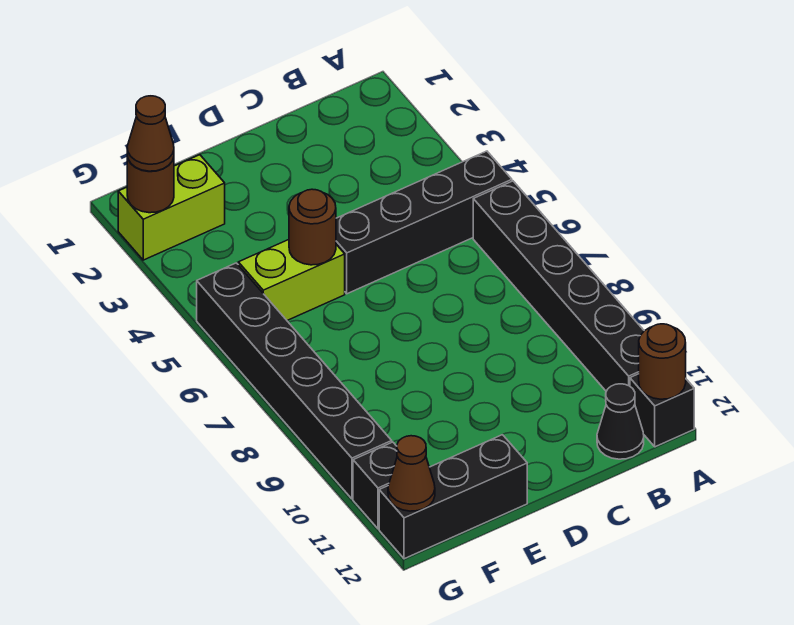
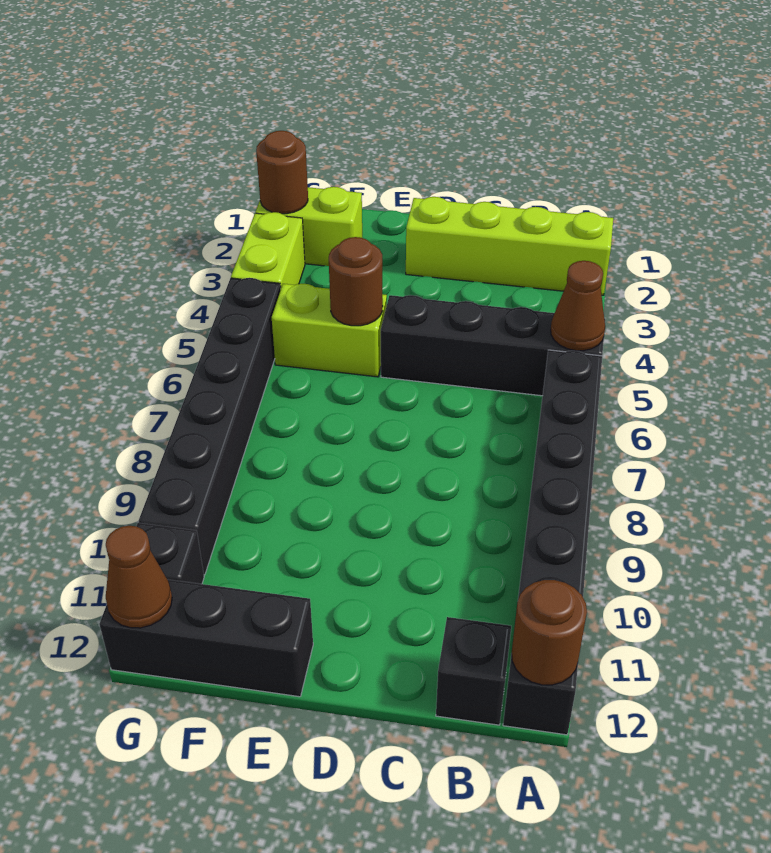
none -> lime 1x4 brick [406,197,613,295]
black 1x1 cone [597,384,644,459] -> black 1x1 brick [436,617,511,725]
brown 1x1 cone [127,96,174,171] -> brown 1x1 cone moved to [551,261,605,351]
none -> lime 1x2 brick [231,212,305,287]

